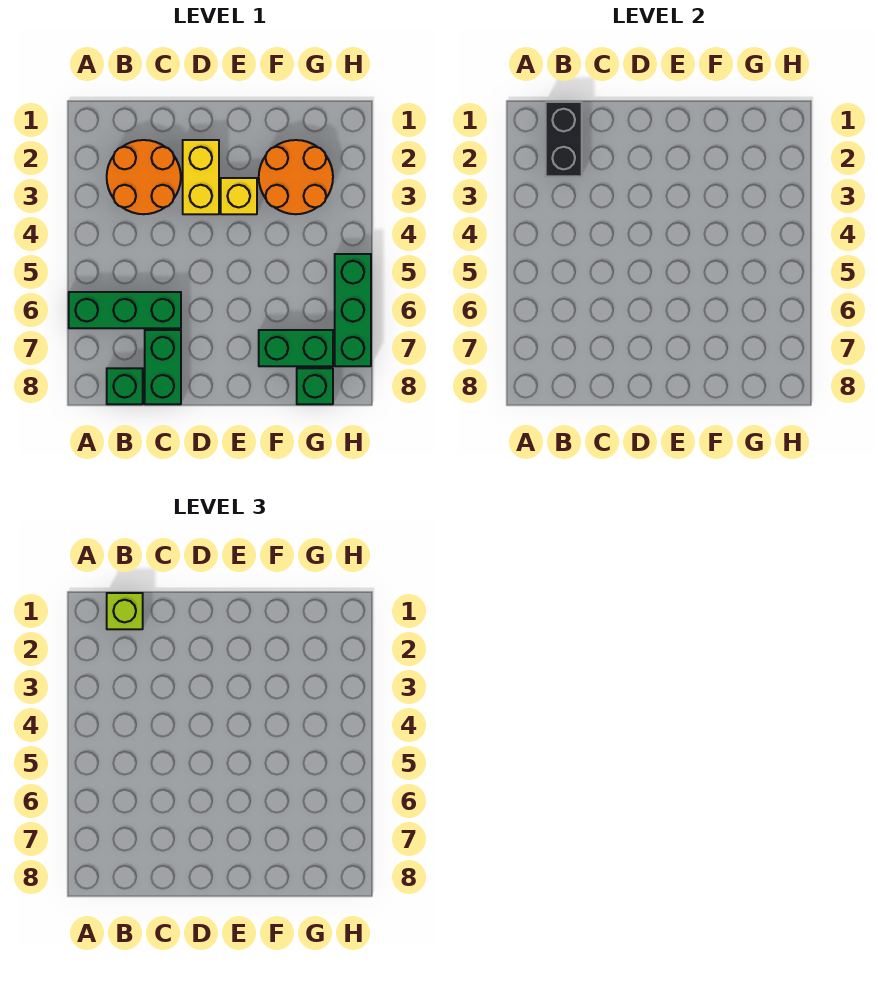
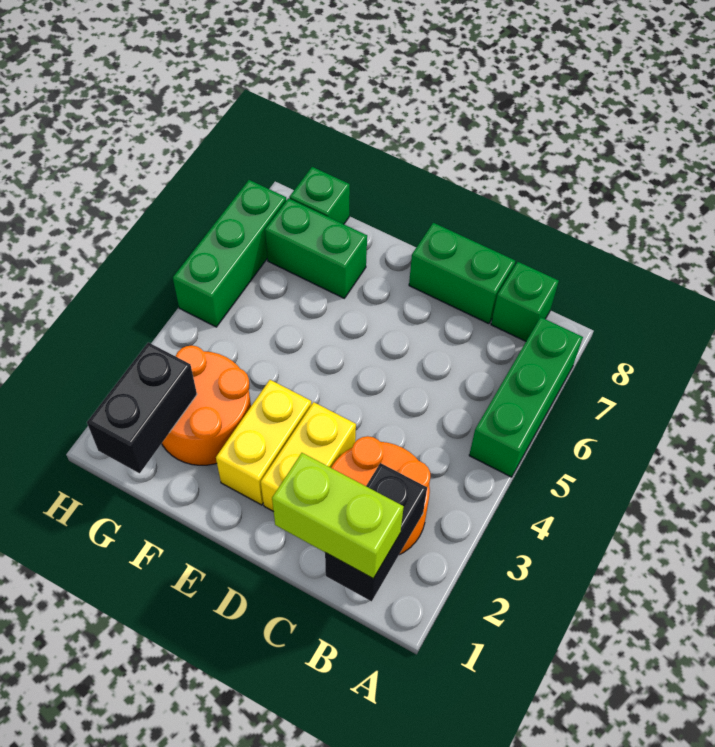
green 1x3 brick [69,292,181,328] -> green 1x3 brick turned to [469,317,583,477]
lime 1x1 brick [107,593,143,629] -> lime 1x2 brick [272,453,404,579]
green 1x2 brick [145,330,181,404] -> green 1x2 brick turned to [409,223,515,324]
yellow 1x1 brick [221,178,257,214] -> yellow 1x2 brick [216,380,312,505]
none -> black 1x2 brick [87,342,197,473]

